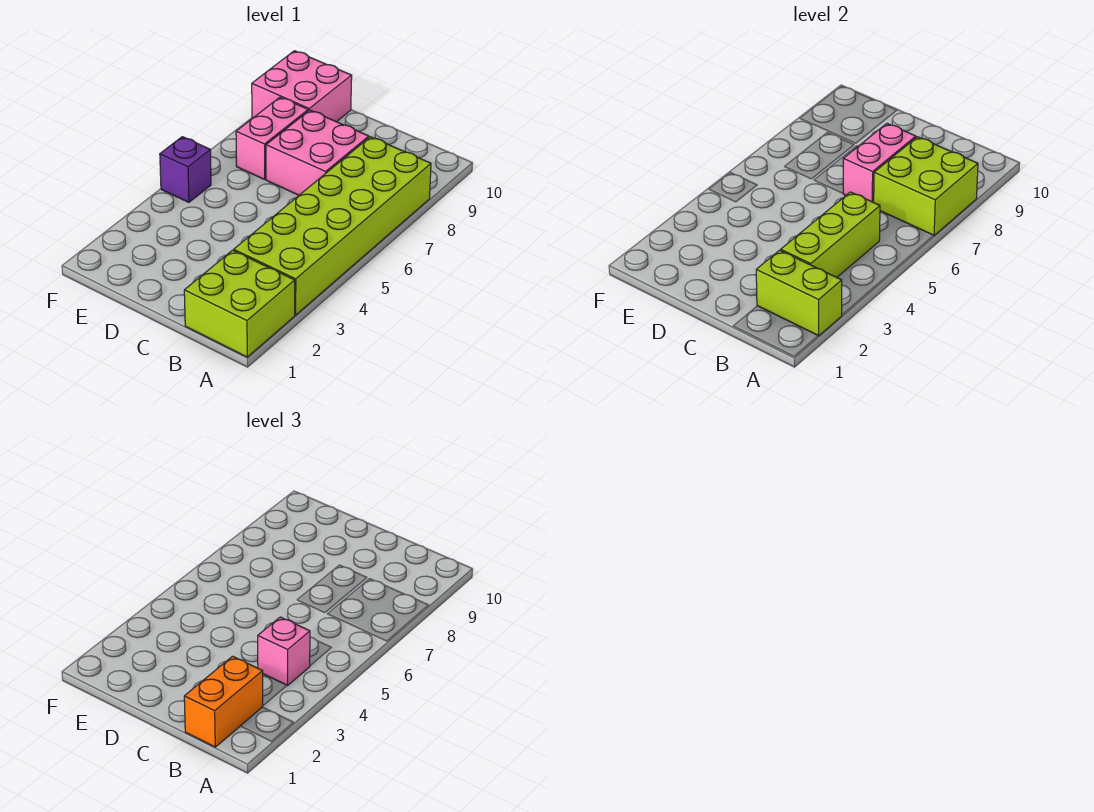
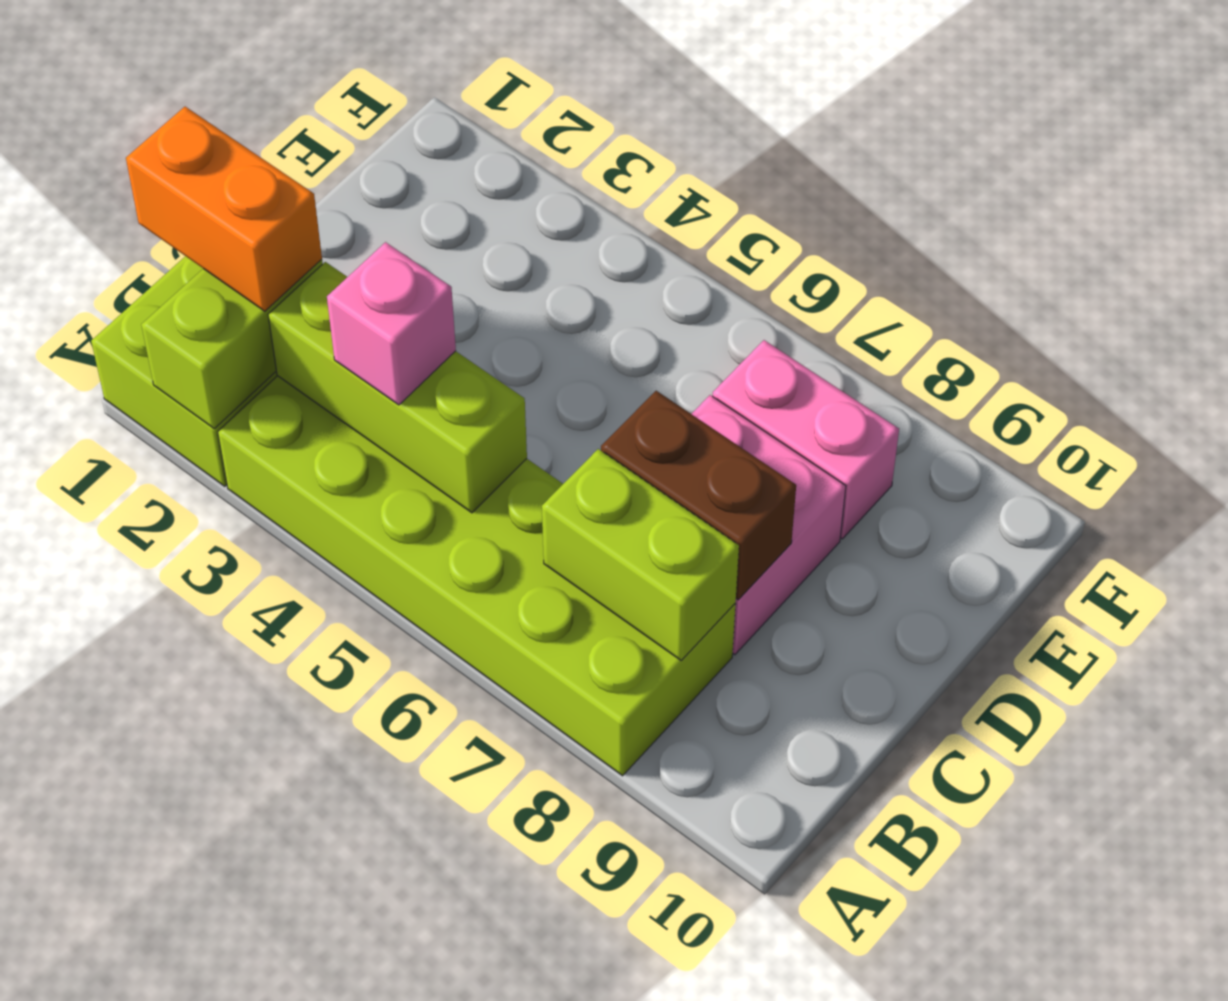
lime 2x2 brick [874,137,978,236] -> lime 1x2 brick [542,449,739,661]
pink 1x2 brick [843,124,916,202] -> brown 1x2 brick [601,391,796,600]
pink 2x2 brick [252,51,352,122] -> none
purple 1x1 brick [160,137,211,202] -> none

